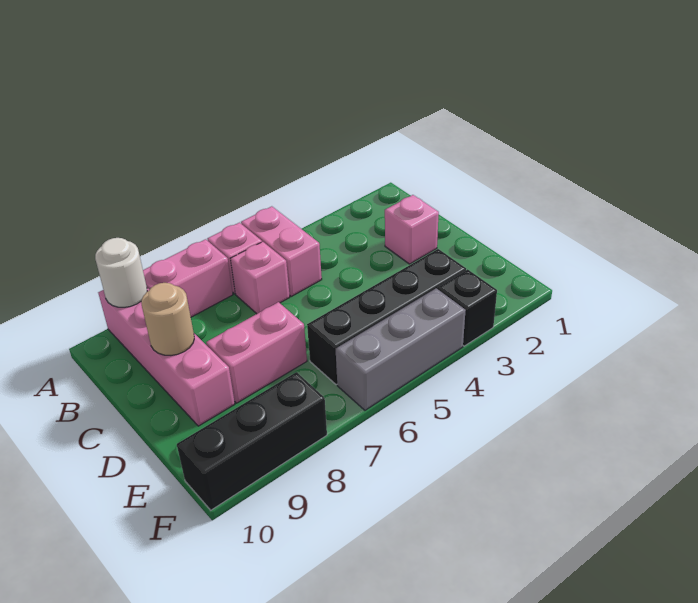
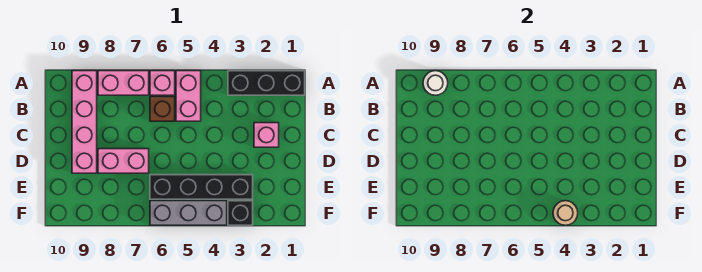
pink 1x1 brick [231,242,290,314] -> brown 1x1 brick [150,97,175,121]
tan 1x1 round brick [141,283,194,355] -> tan 1x1 round brick moved to [553,201,578,225]
black 1x3 brick [177,372,327,510] -> black 1x3 brick moved to [228,71,305,95]

